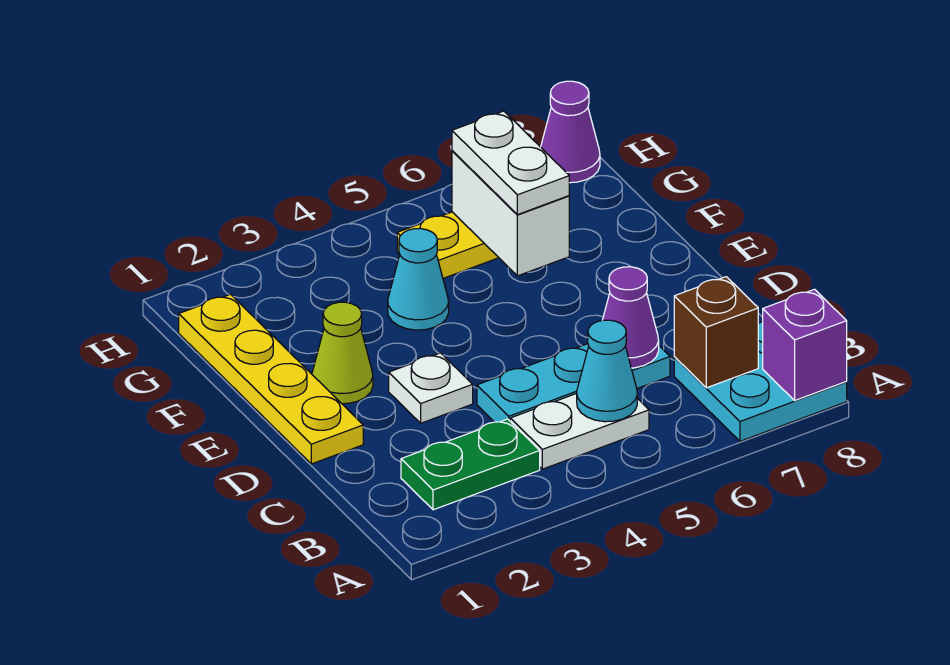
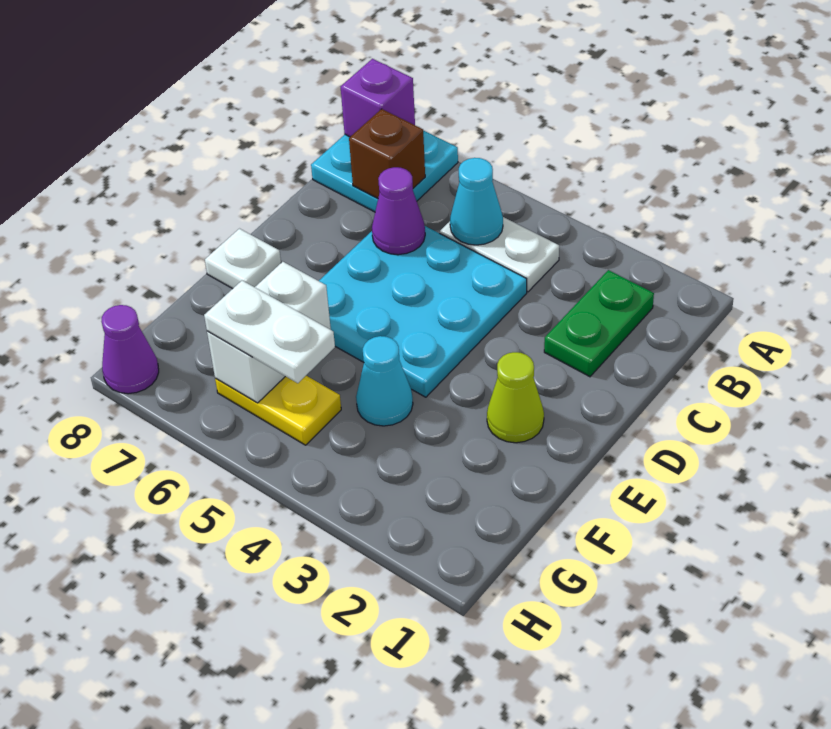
green 1x2 plate [401,419,540,510] -> green 1x2 plate turned to [544,270,654,377]
cyan 1x3 plate [477,344,670,422] -> cyan 3x3 plate [319,226,527,397]
yellow 1x4 plate [179,294,363,464] -> none
white 1x1 plate [389,353,473,423] -> white 1x1 plate moved to [205,229,281,289]
white 1x2 plate [452,111,569,215] -> white 1x2 plate turned to [204,281,335,383]

